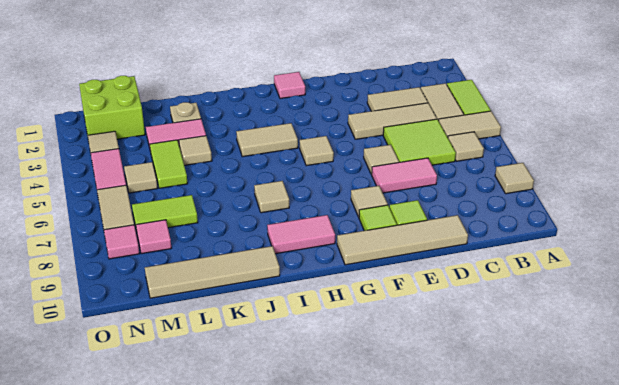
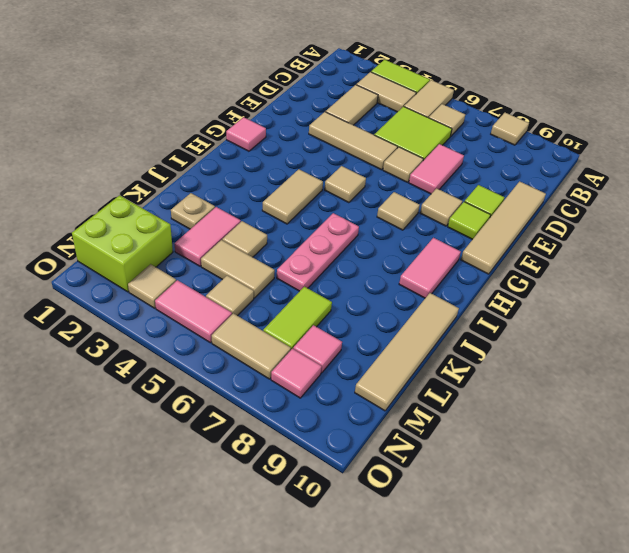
tan 1x3 tile [348,103,437,139] -> tan 1x3 tile turned to [309,112,398,170]
none -> pink 1x3 plate [277,213,359,291]
tan 1x1 tile [254,181,289,213] -> tan 1x1 tile moved to [377,192,420,230]
lime 1x2 tile [150,140,188,188] -> tan 1x2 tile [201,240,275,298]

